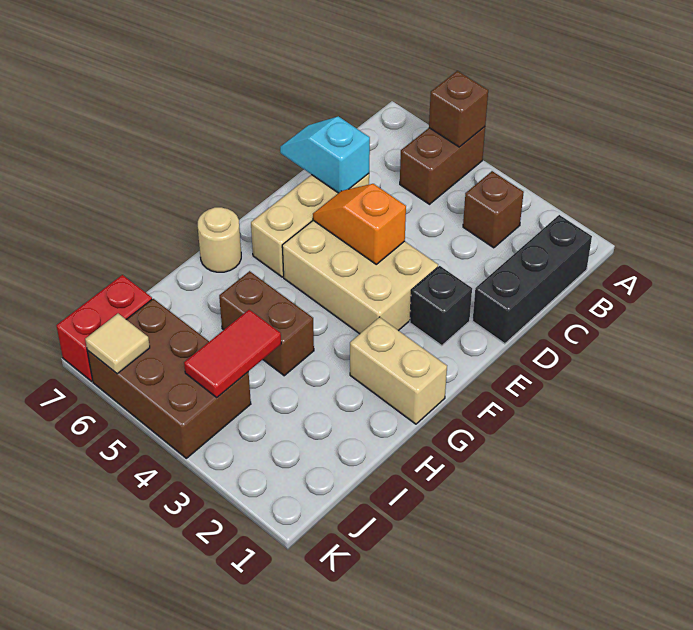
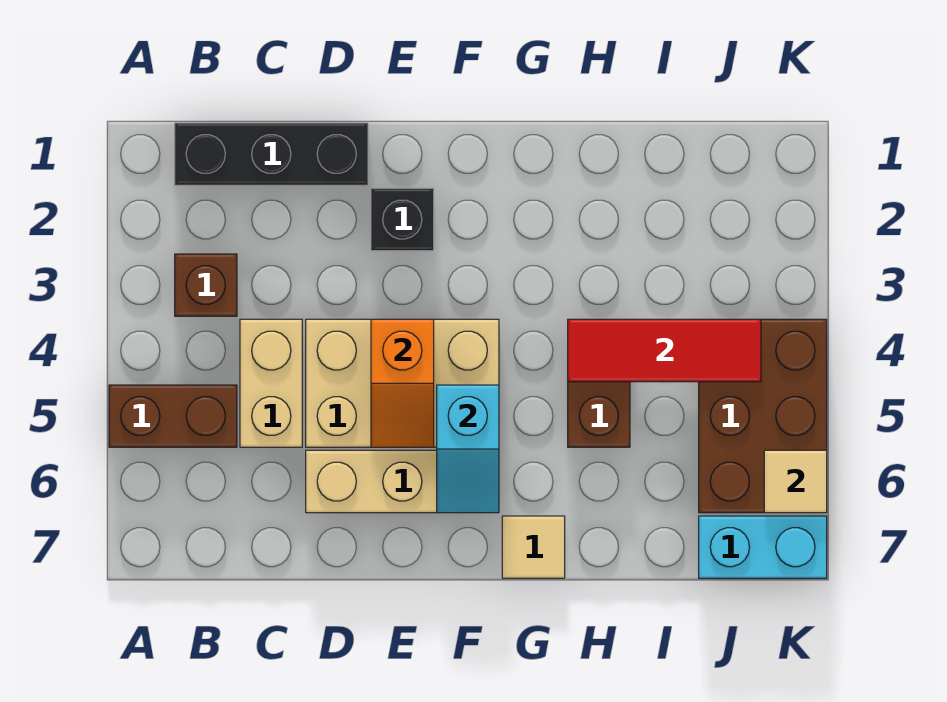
brown 1x1 brick [429,71,488,147] -> none
cyan 1x2 slope [280,116,370,193] -> cyan 1x2 slope moved to [437,385,499,513]
tan 2x3 brick [282,220,438,334] -> tan 2x3 brick turned to [306,319,499,447]
tan 1x2 brick [350,317,447,424] -> tan 1x2 brick moved to [240,319,302,447]
tan 1x1 round brick [198,207,241,272] -> tan 1x1 tile [502,516,565,578]
red 1x2 tile [184,310,281,397] -> red 1x3 tile [568,319,761,382]
red 1x2 brick [56,275,152,381] -> cyan 1x2 brick [699,516,827,578]

